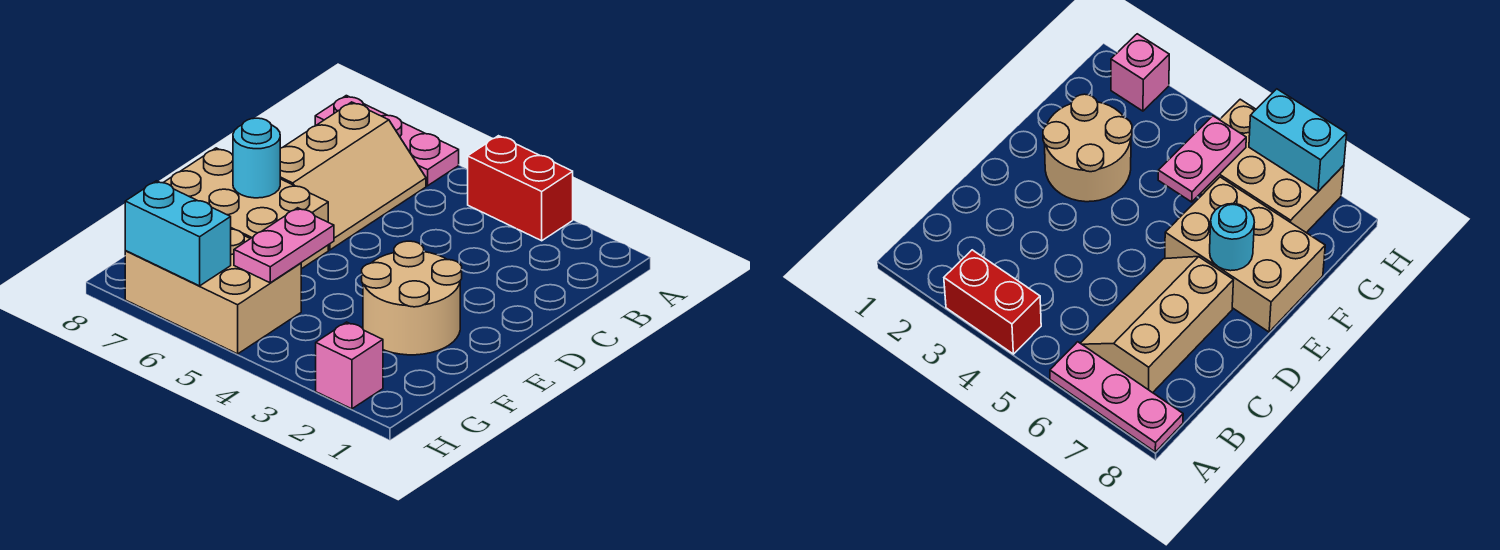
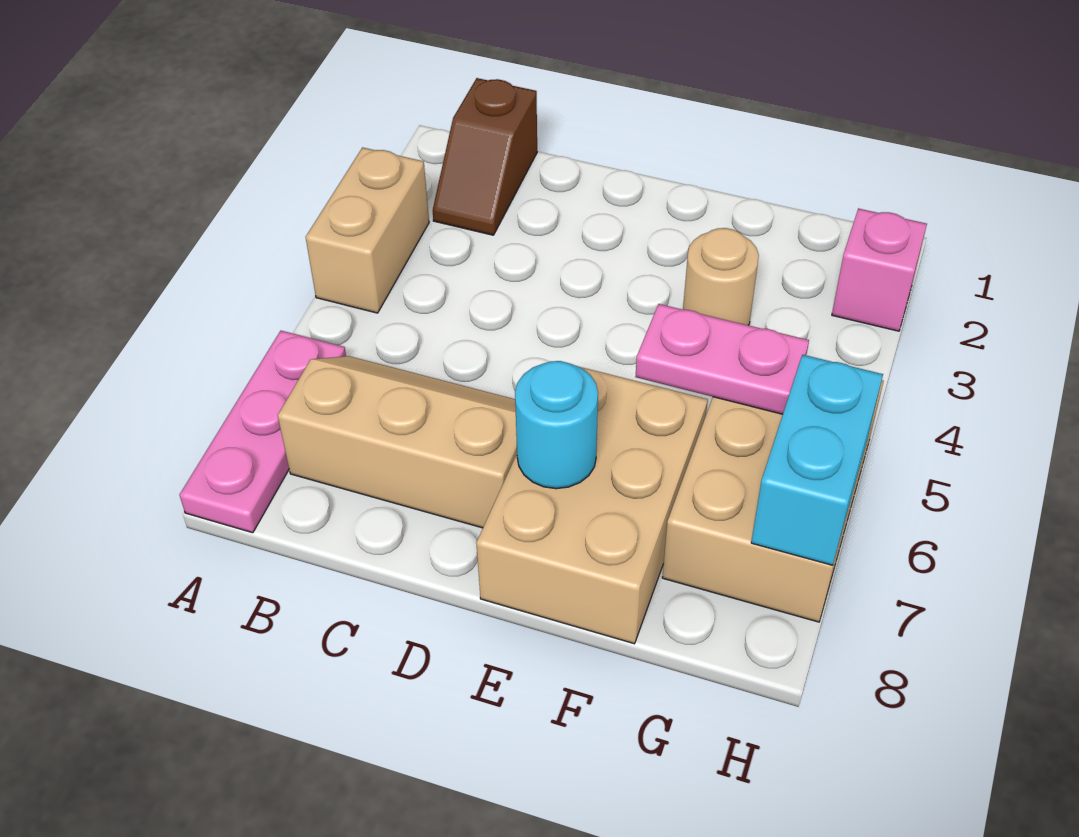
red 1x2 brick [468,136,573,241] -> tan 1x2 brick [306,147,429,313]
none -> brown 1x2 slope [433,78,537,235]
tan 2x2 round brick [362,241,462,355] -> tan 1x1 round brick [683,228,759,325]

